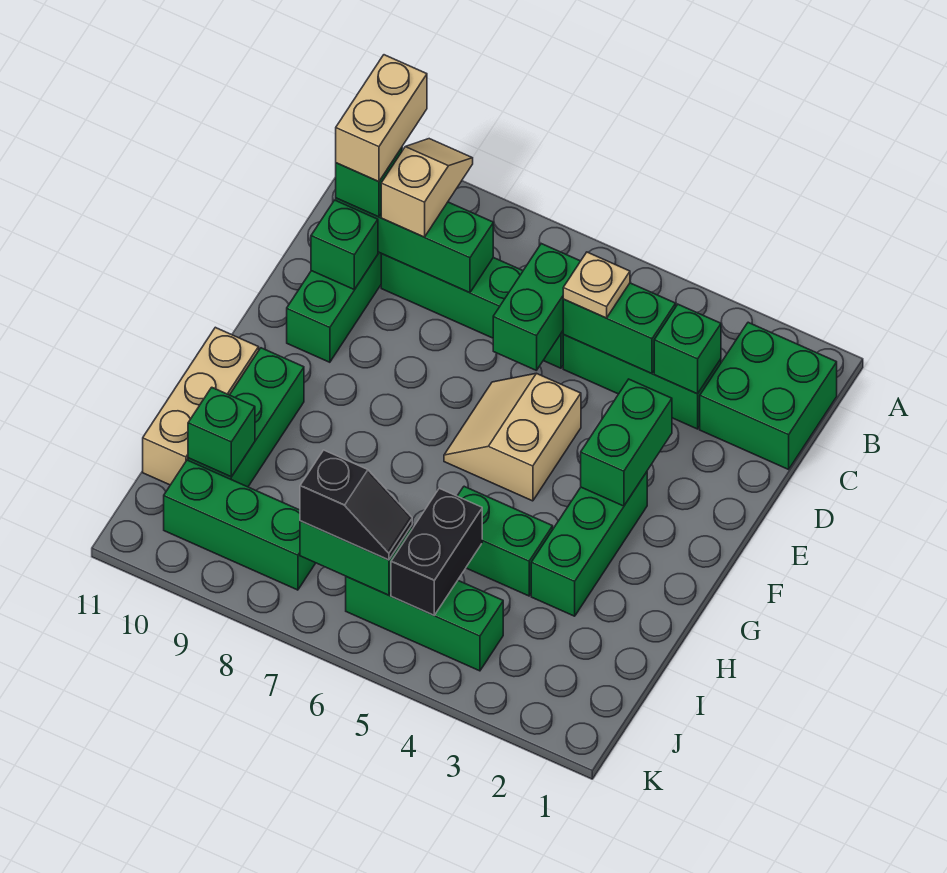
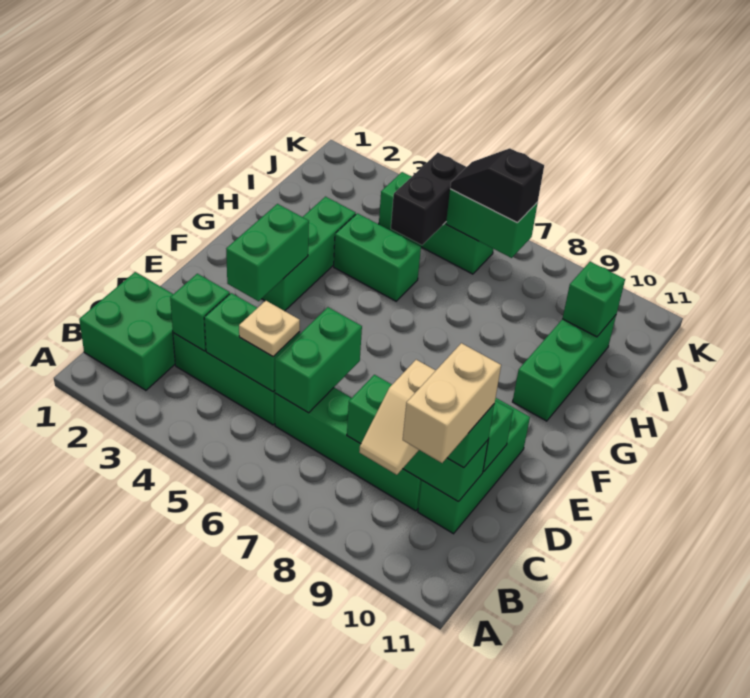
tan 2x2 slope [444,373,581,501] -> none
tan 1x3 brick [143,327,259,485] -> none
green 1x3 brick [164,460,315,590] -> none

